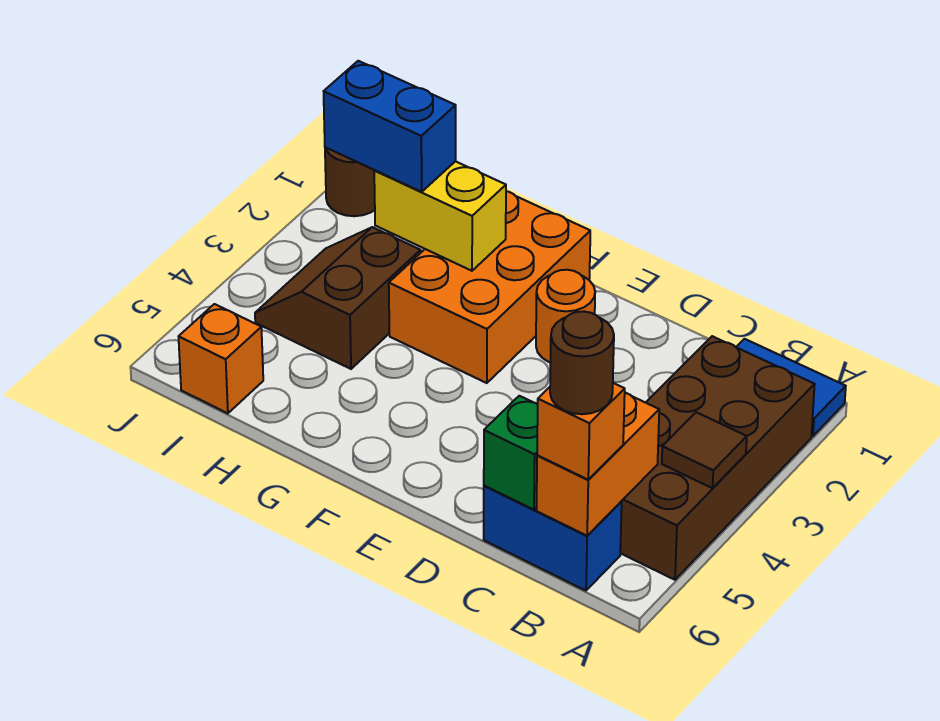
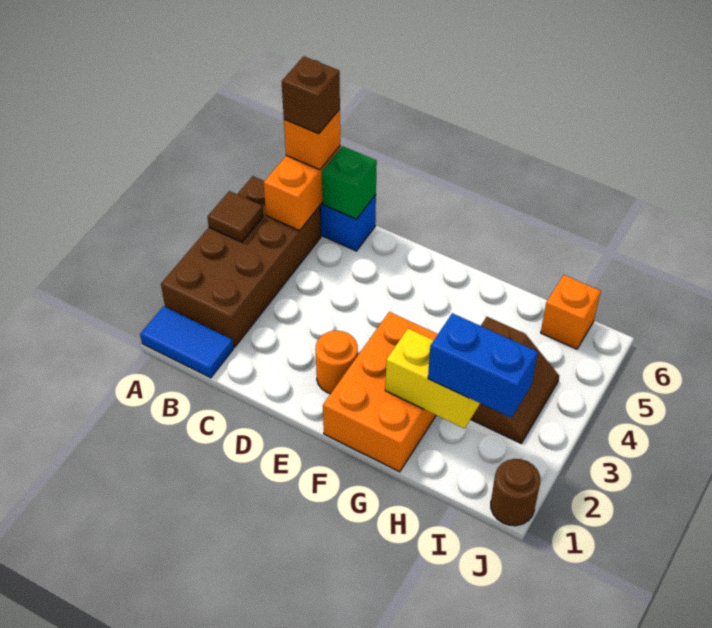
brown 1x1 round brick [550,312,614,414] -> brown 1x1 brick [282,56,340,134]

